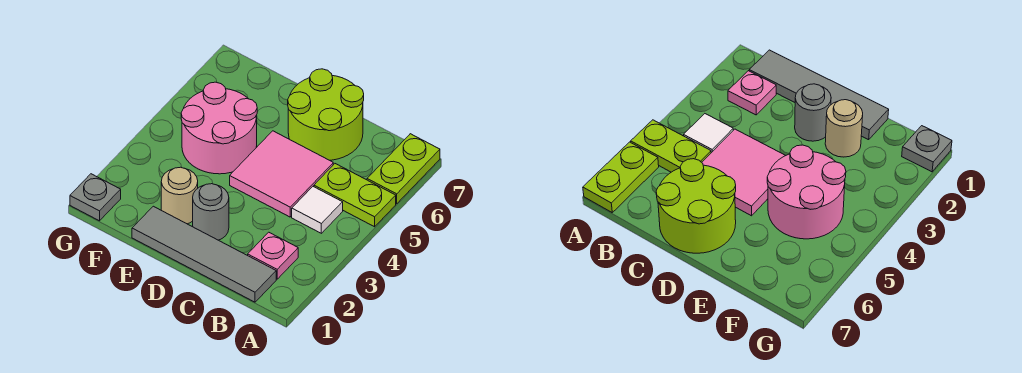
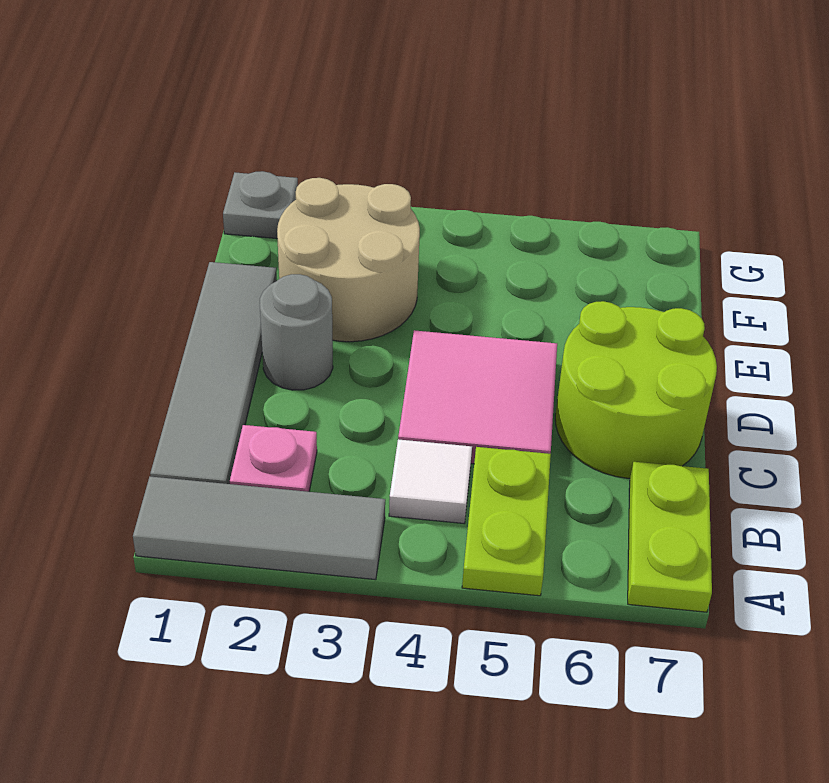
none -> grey 1x3 tile [133,476,385,580]
lime 1x2 plate [367,134,440,204] -> lime 1x2 plate turned to [628,462,712,612]
tan 1x1 round brick [161,167,198,224] -> tan 2x2 round brick [277,178,420,342]
pink 2x2 round brick [181,82,257,174] -> none

